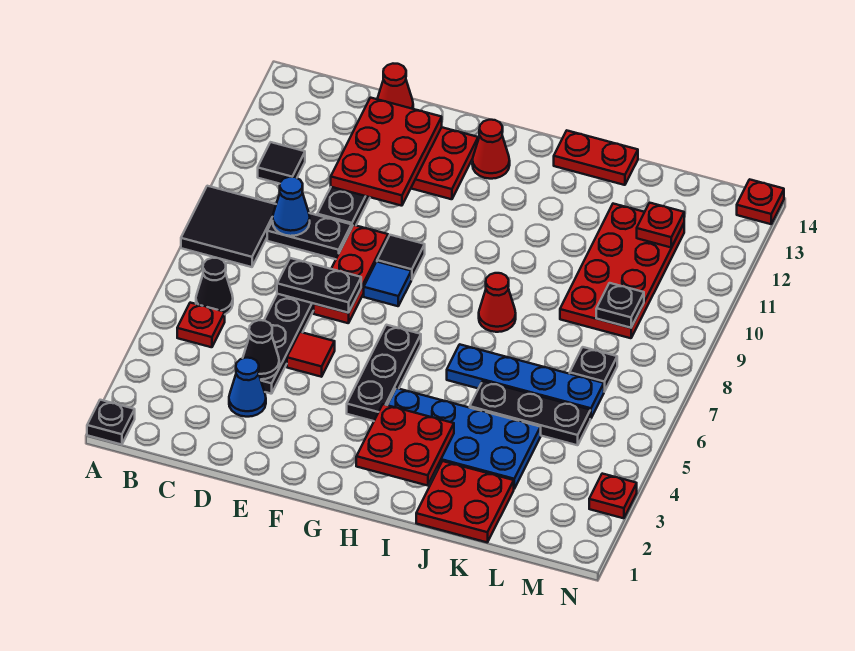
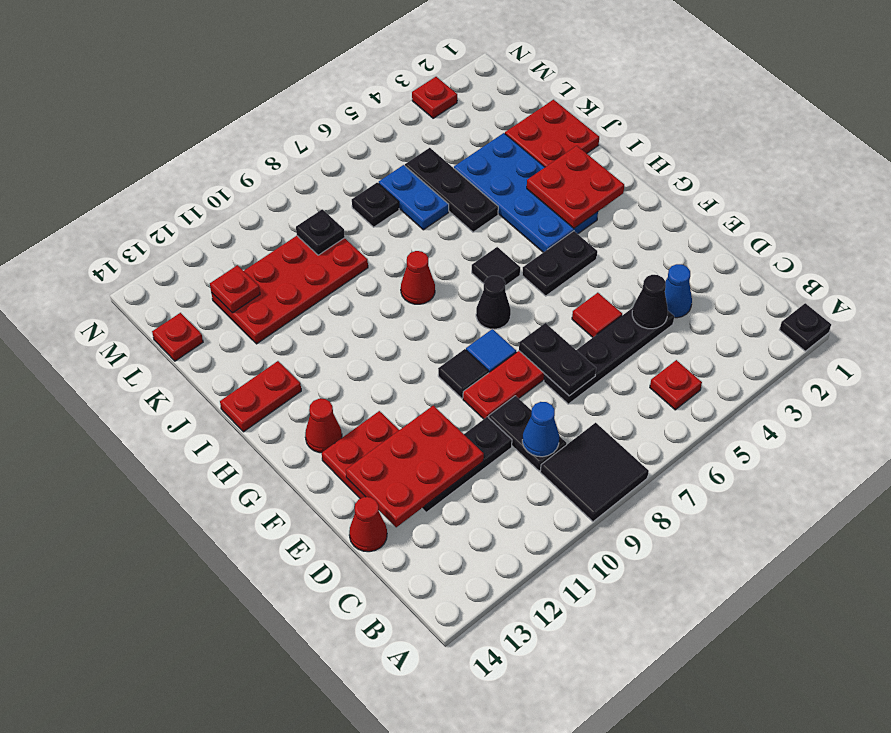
black 1x1 cone [196,258,233,314] -> black 1x1 cone moved to [476,276,511,329]
black 1x1 tile [258,142,305,184] -> black 1x1 tile moved to [472,247,520,286]
black 1x3 plate [347,325,421,421] -> black 1x2 plate [522,231,597,296]
blue 1x4 plate [447,344,604,419] -> blue 1x2 plate [379,165,449,230]
red 1x2 plate [554,131,638,185] -> red 1x2 plate turned to [220,361,301,432]
red 1x1 plate [737,179,784,224] -> red 1x1 plate moved to [152,313,203,361]

